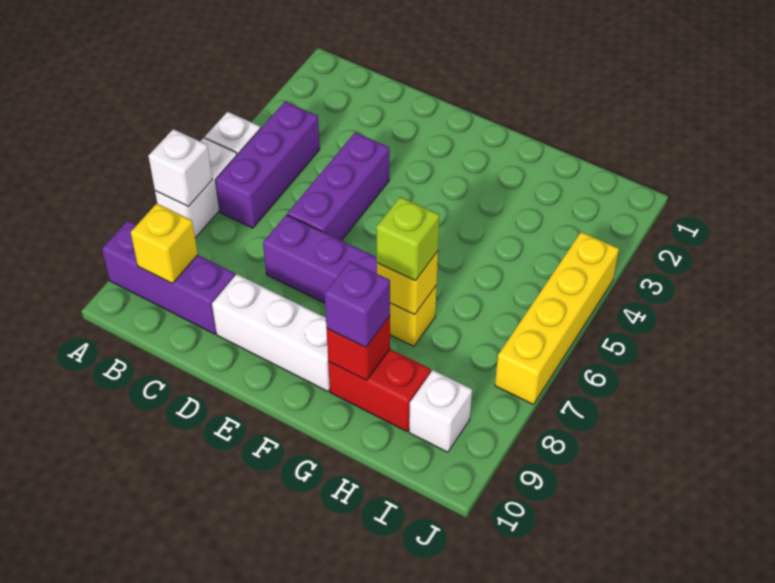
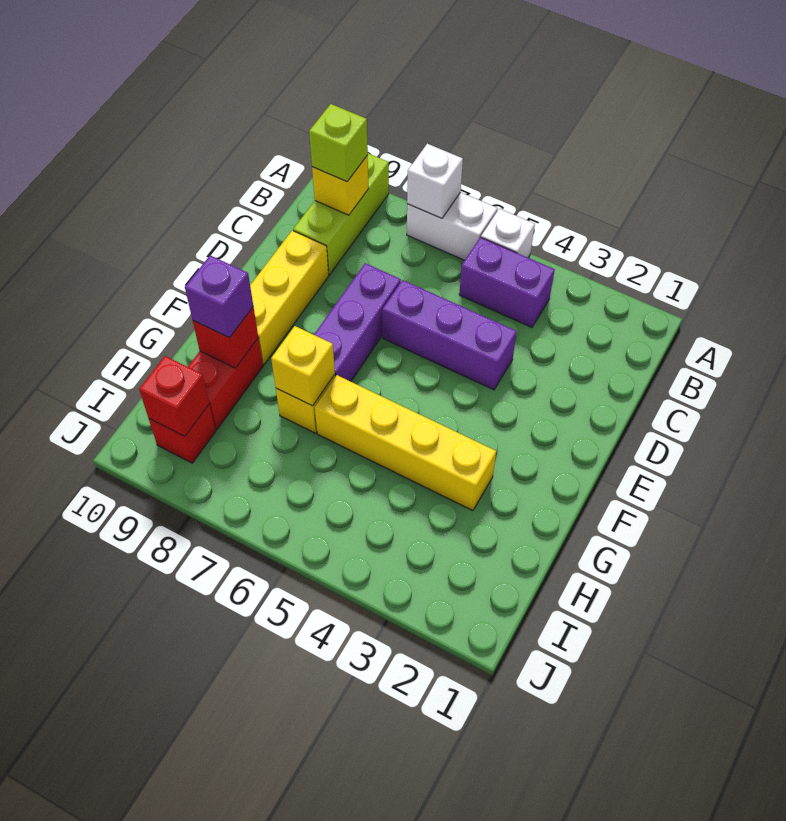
purple 1x3 brick [102,221,235,334] -> lime 1x3 brick [293,154,389,275]
purple 1x3 brick [215,102,320,228] -> purple 1x2 brick [459,237,555,327]
white 1x3 brick [212,274,330,391] -> yellow 1x3 brick [250,231,329,365]
lime 1x1 brick [376,197,440,281] -> lime 1x1 brick moved to [309,104,368,182]
white 1x1 brick [409,370,472,452] -> red 1x1 brick [149,404,216,463]
none -> red 1x1 brick [139,356,209,436]
yellow 1x4 brick [495,232,619,405] -> yellow 1x4 brick moved to [315,375,496,511]

